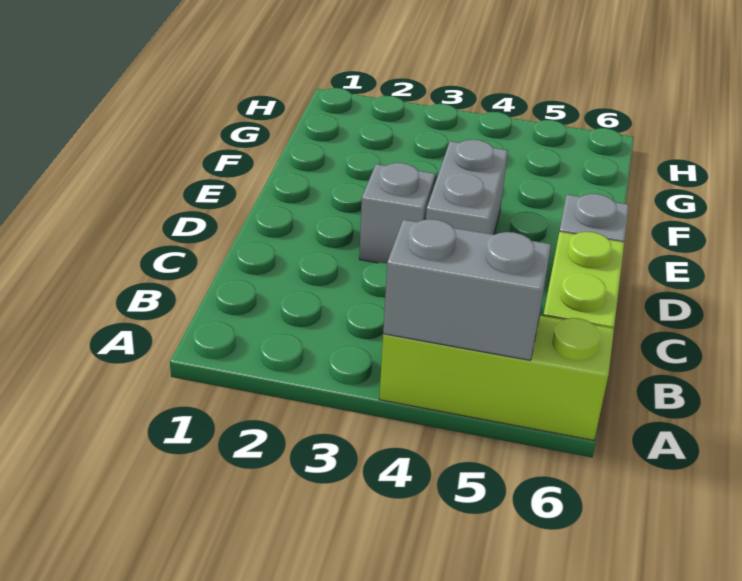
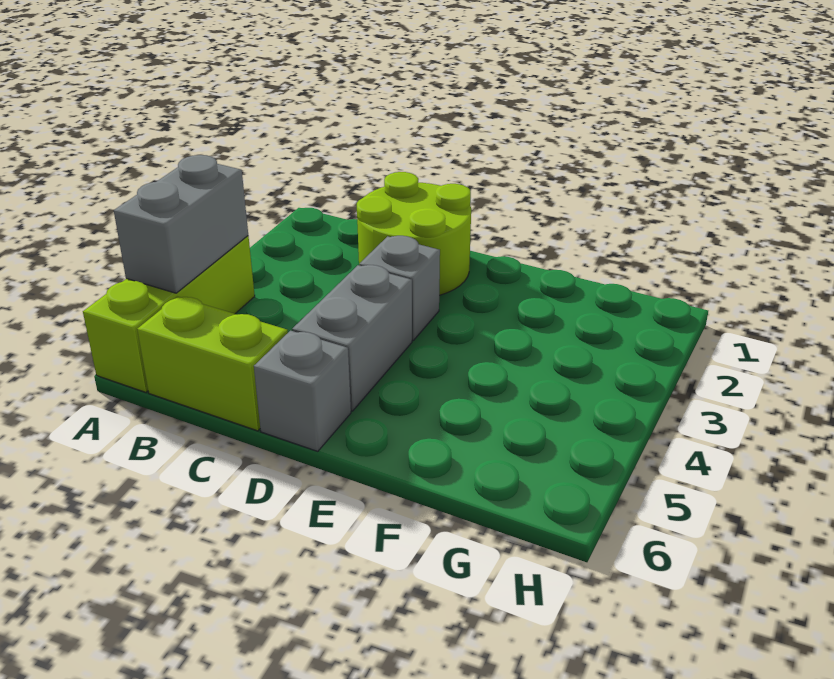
none -> lime 2x2 round brick [357,172,471,295]
grey 1x2 brick [426,140,508,235] -> grey 1x2 brick turned to [292,265,412,411]

